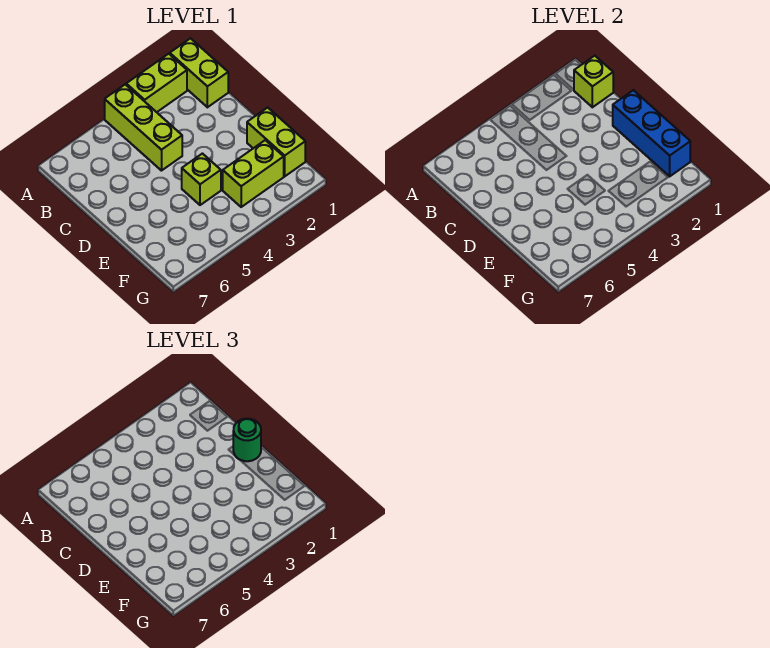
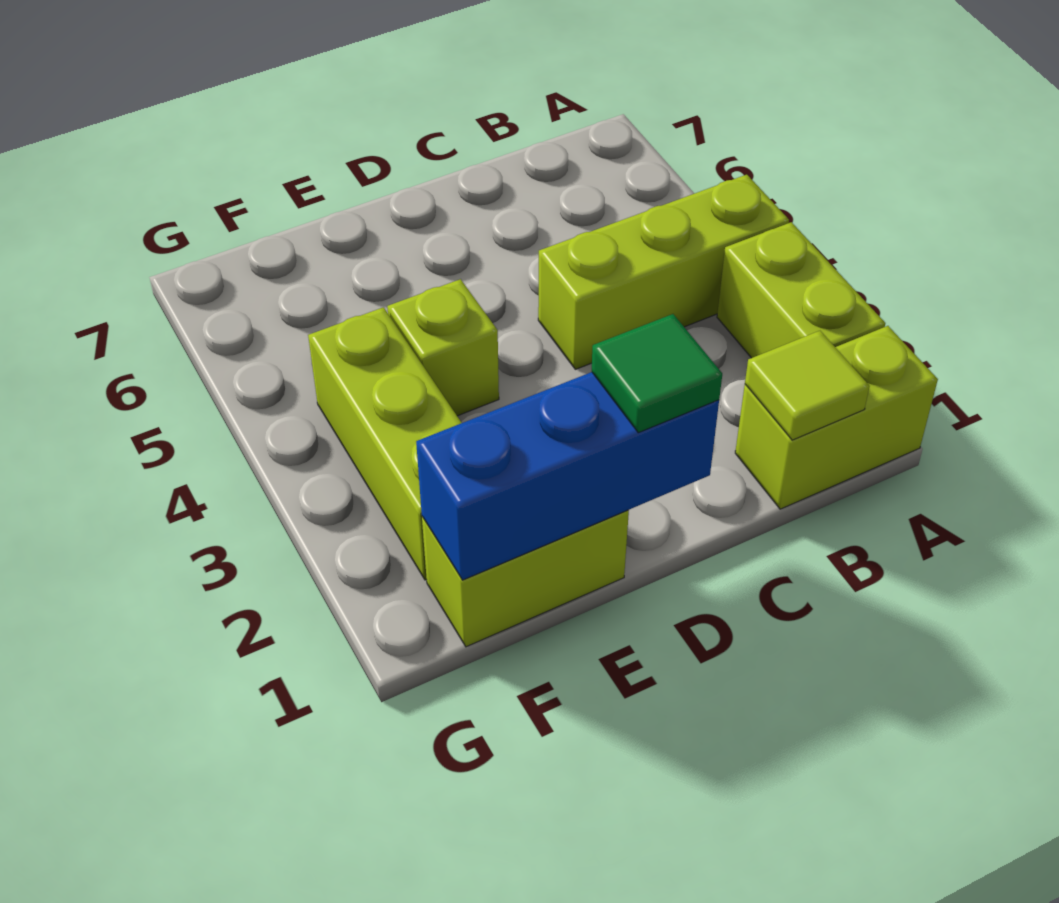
lime 1x1 brick [574,56,613,107] -> lime 1x1 tile [745,331,870,440]
green 1x1 round brick [233,419,261,461] -> green 1x1 tile [592,314,722,433]
lime 1x2 brick [223,140,284,207] -> lime 1x3 brick [308,307,462,580]

